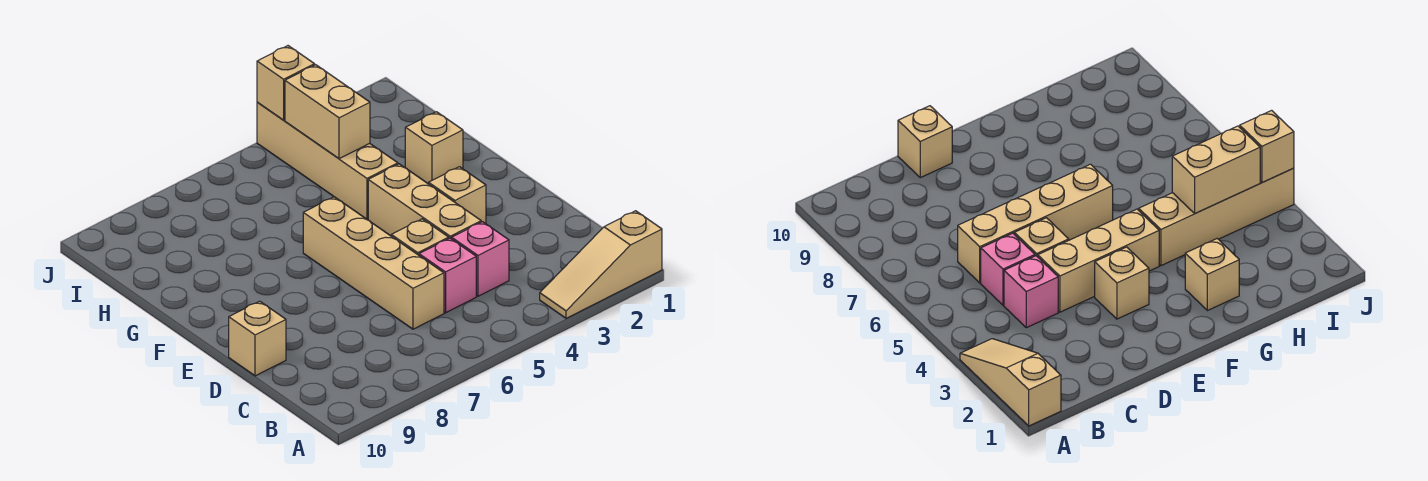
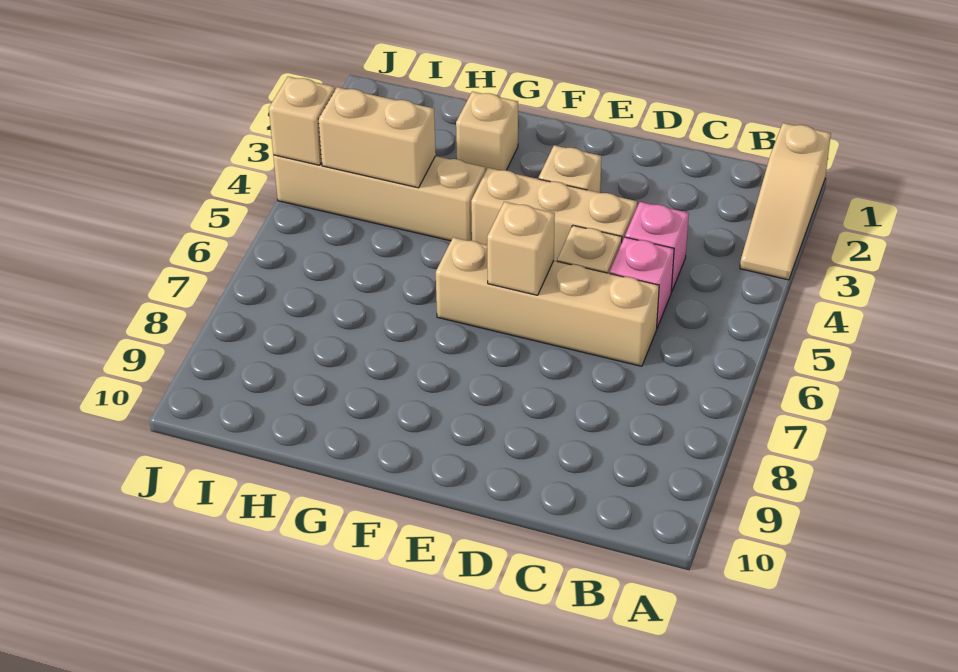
tan 1x1 brick [229,301,286,376] -> tan 1x1 brick moved to [487,202,555,295]

